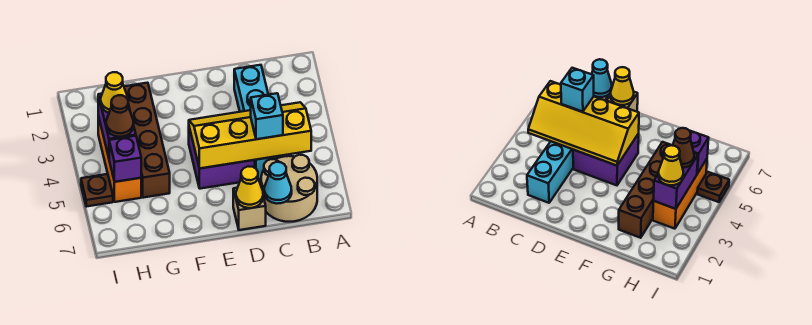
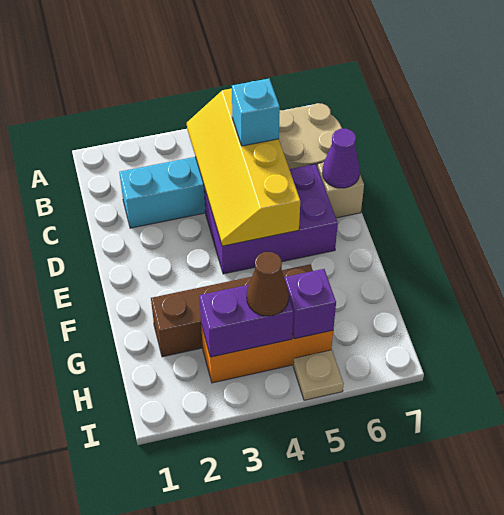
cyan 1x1 cone [264,162,292,204] -> none
purple 2x2 brick [189,127,255,189] -> purple 2x3 brick [204,164,338,274]
yellow 1x1 cone [236,166,263,208] -> purple 1x1 cone [322,129,360,188]
yellow 1x1 cone [101,72,128,113] -> none
brown 1x1 plate [81,174,113,207] -> tan 1x1 plate [293,350,344,400]

